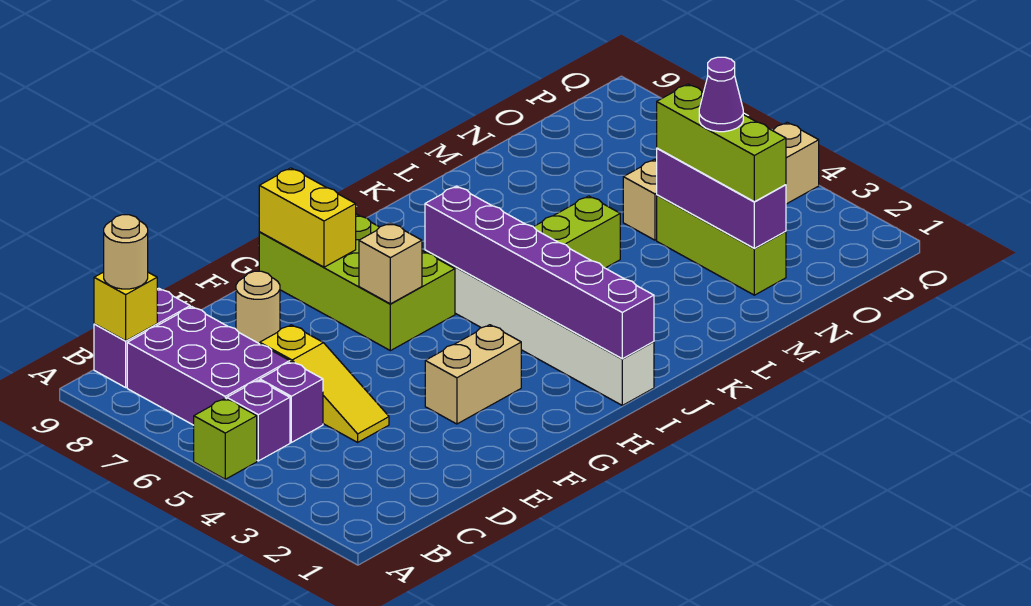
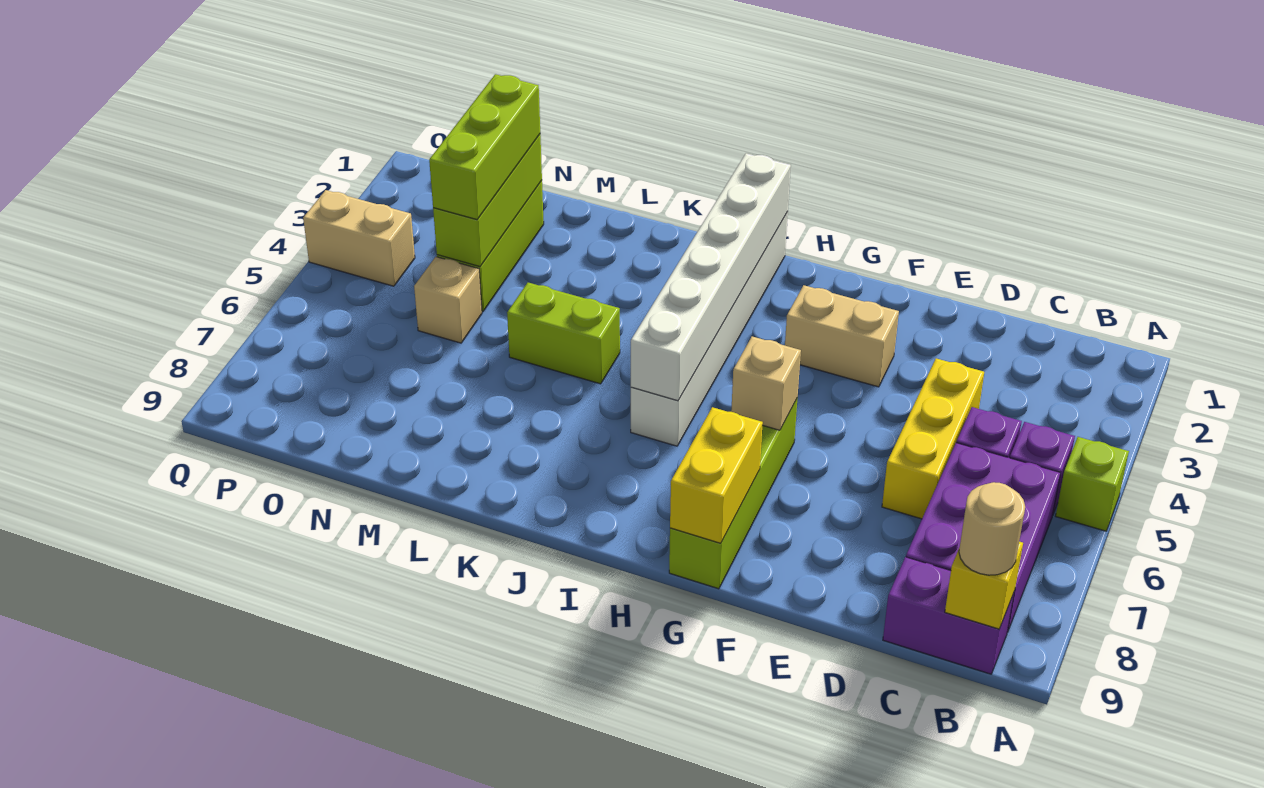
yellow 1x3 slope [260,325,389,442] -> yellow 1x3 brick [882,358,984,519]
tan 1x1 round brick [236,271,280,344] -> none
lime 2x4 brick [259,214,455,351] -> lime 1x4 brick [669,399,797,589]
purple 1x6 brick [425,186,654,359] -> white 1x6 brick [631,153,791,401]
purple 1x3 brick [657,148,786,248] -> lime 1x3 brick [433,134,542,267]
purple 1x1 cone [699,57,743,132] -> none

